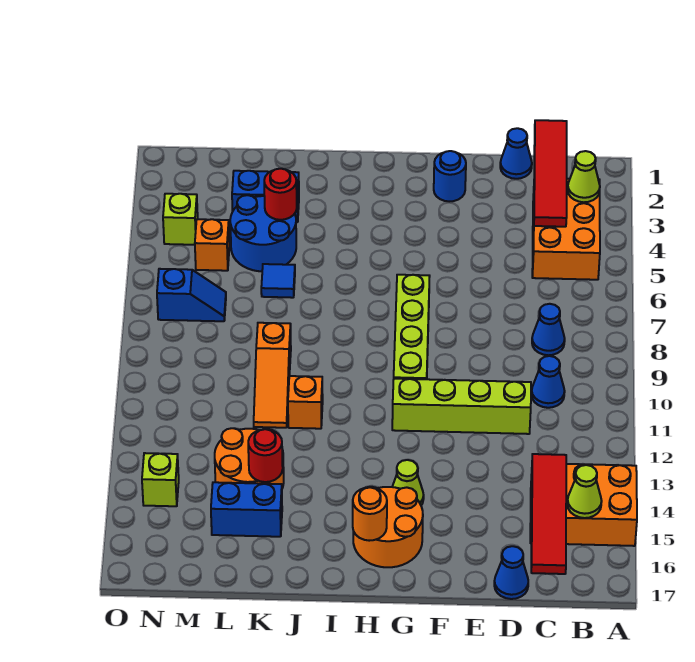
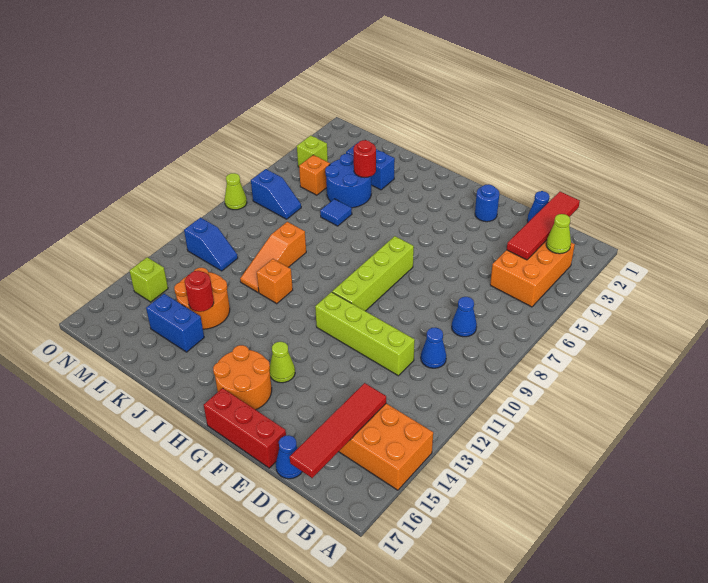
lime 1x1 cone [567,465,602,518] -> lime 1x1 cone moved to [225,173,247,210]
none -> red 1x3 brick [204,388,286,468]
orange 1x1 round brick [353,487,387,541] -> none
none -> blue 1x2 slope [184,218,238,271]

